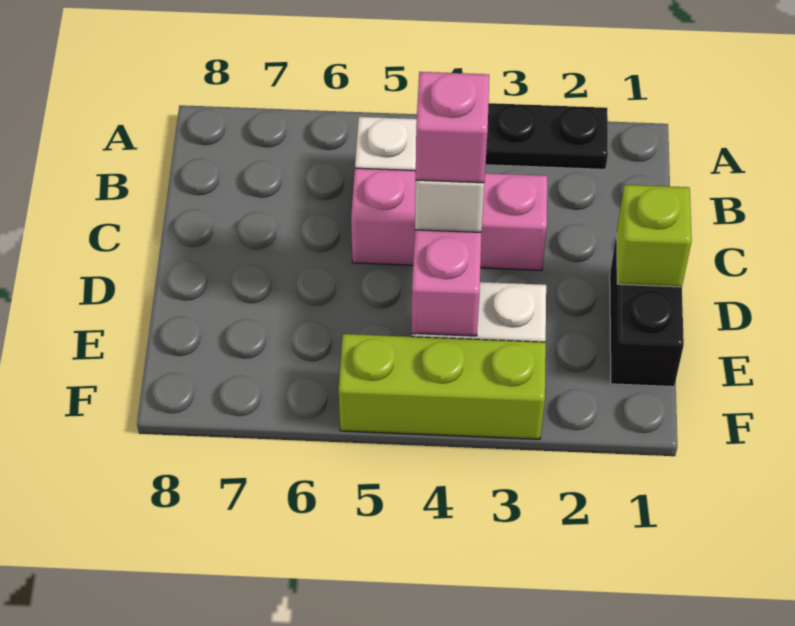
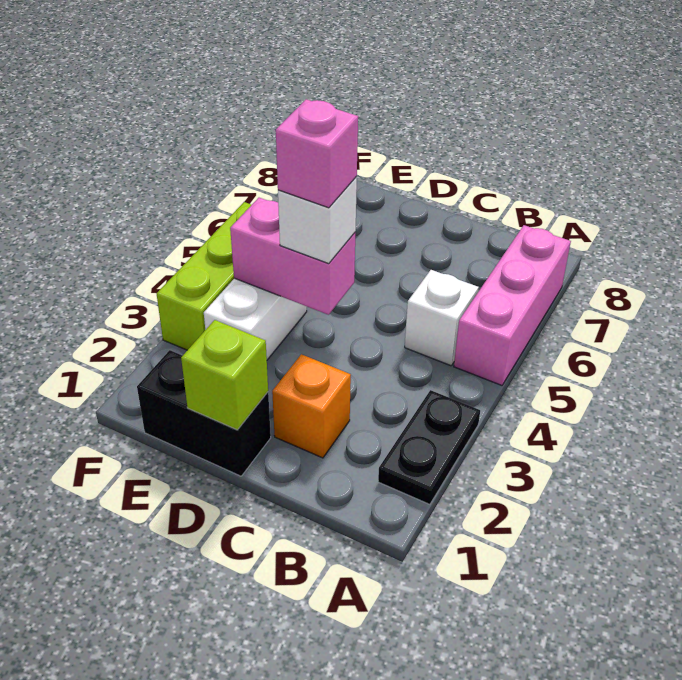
none -> orange 1x1 brick [272,354,351,458]
pink 1x3 brick [351,168,547,270] -> pink 1x3 brick moved to [454,225,571,385]

